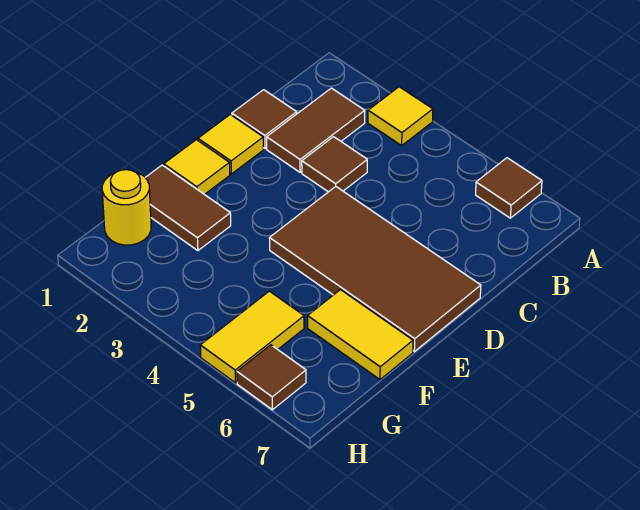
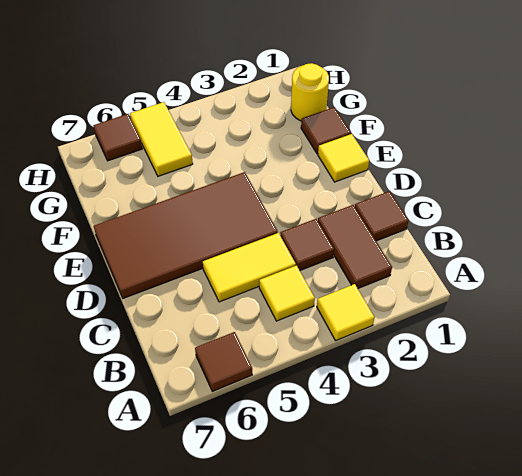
yellow 1x1 tile [198,115,264,174] -> yellow 1x1 tile moved to [259,266,315,321]
brown 1x2 tile [145,165,231,251] -> brown 1x1 tile [301,107,351,154]
yellow 1x2 tile [308,290,413,379] -> yellow 1x2 tile moved to [203,233,296,302]

